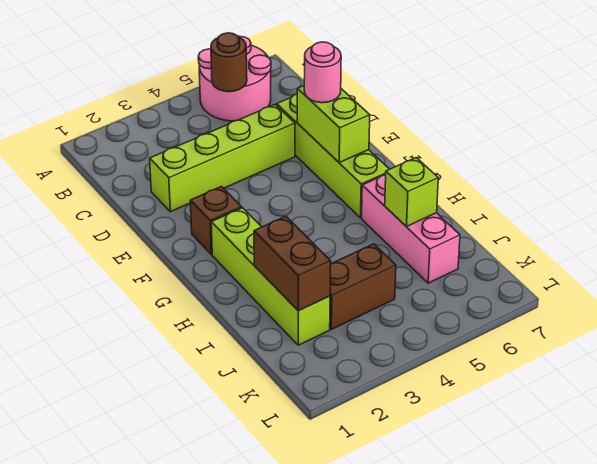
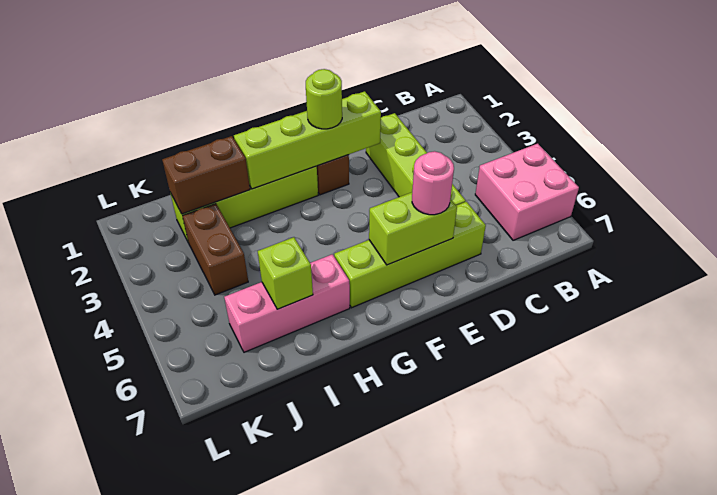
pink 2x2 round brick [198,36,271,121] -> pink 2x2 brick [475,144,579,240]
brown 1x1 round brick [211,33,247,92] -> none
none -> lime 1x4 brick [234,91,381,189]
none -> lime 1x1 round brick [306,69,342,129]

